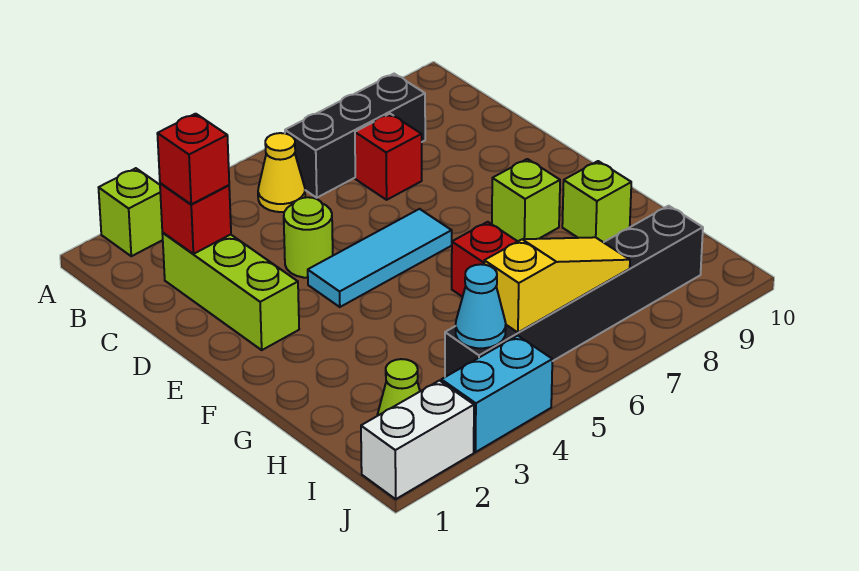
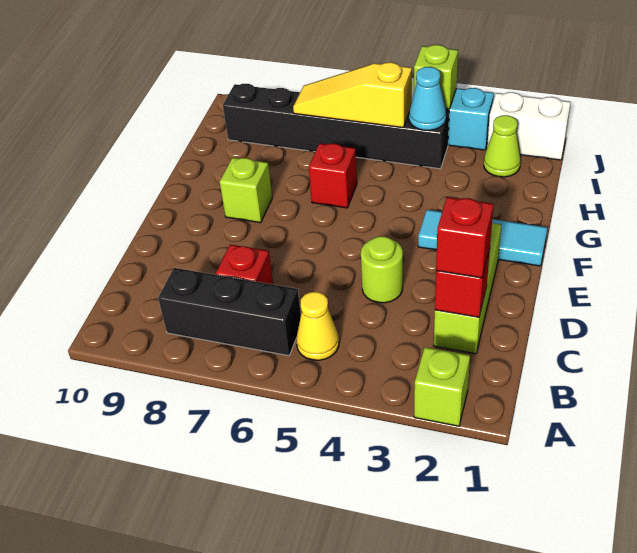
cyan 1x3 tile [308,209,452,307] -> cyan 1x3 tile moved to [418,210,548,266]
lime 1x1 brick [562,161,631,242] -> lime 1x1 brick moved to [414,45,458,109]

